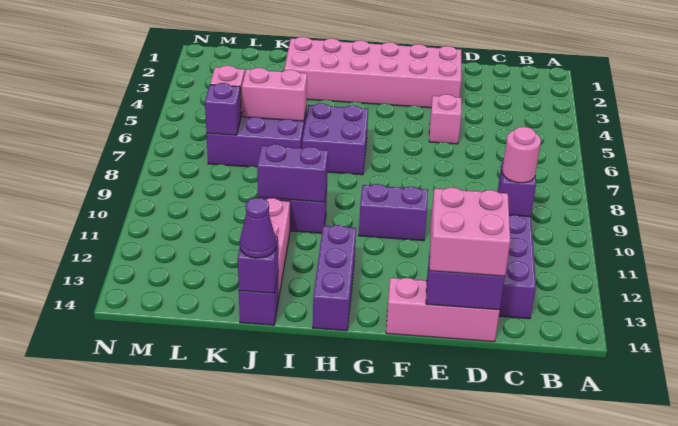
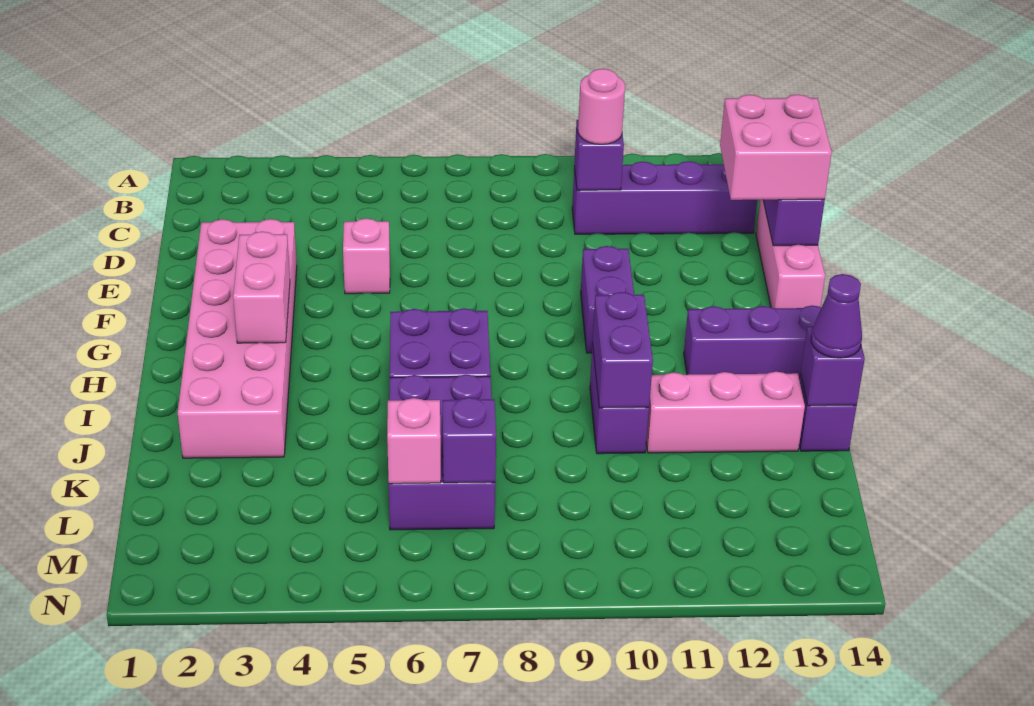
pink 1x2 brick [242,68,307,121] -> pink 1x2 brick moved to [233,231,290,343]

